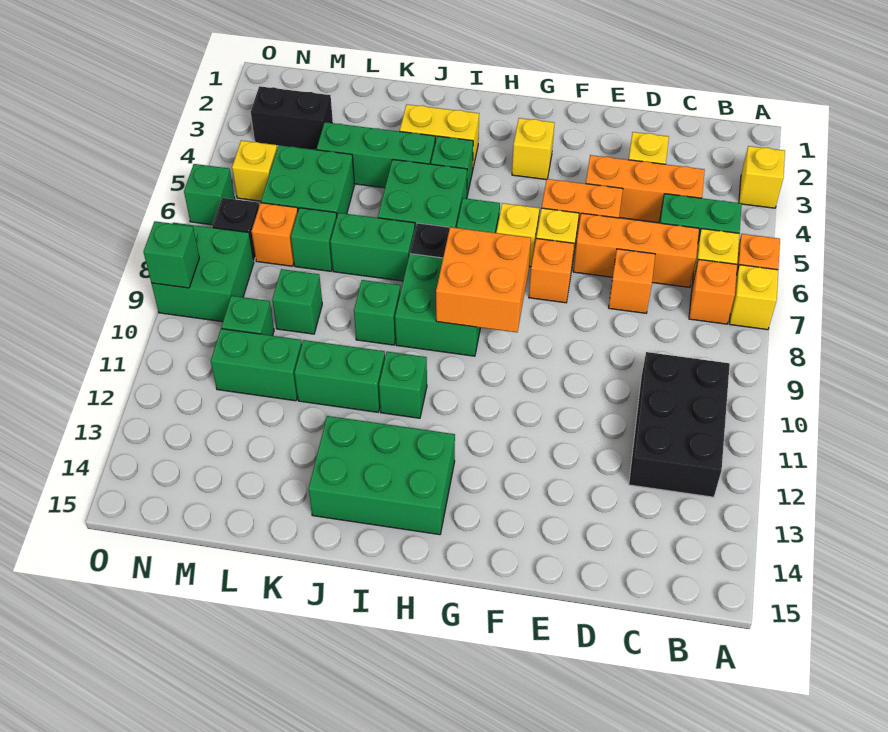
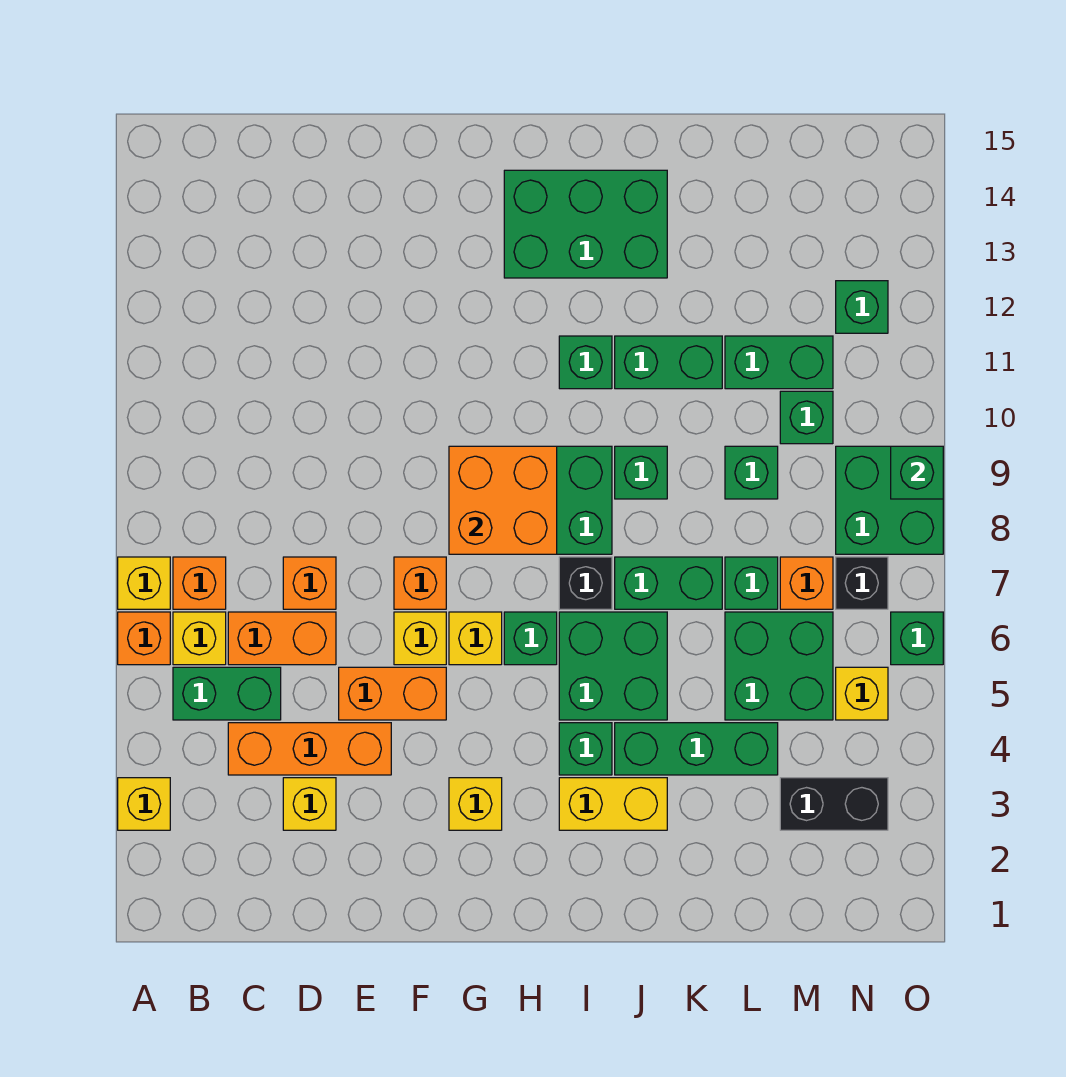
black 2x3 brick [629,352,730,497] -> none
orange 1x3 brick [573,213,699,287] -> orange 1x2 brick [228,612,336,665]
none -> green 1x1 brick [836,281,888,333]

